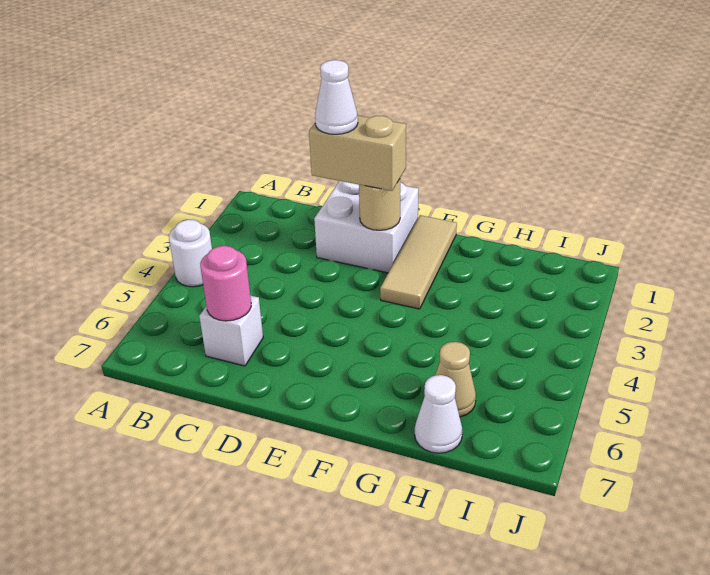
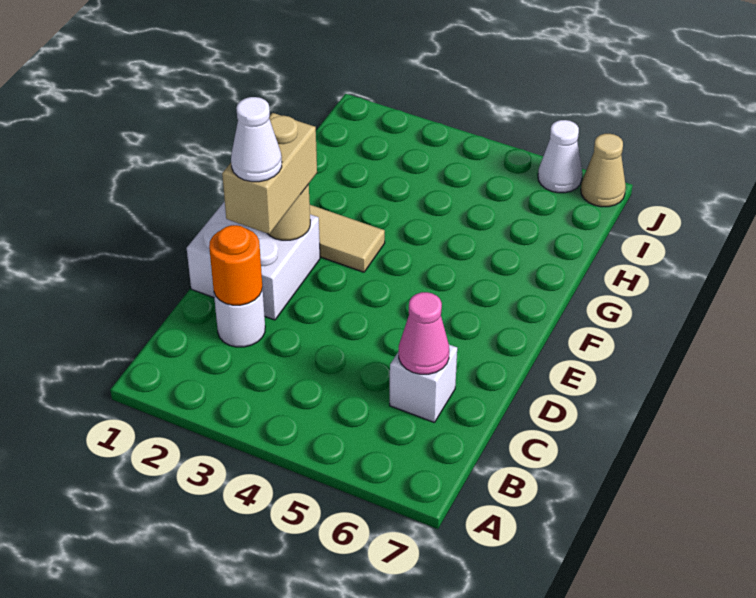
white 1x1 round brick [169,220,212,287] -> white 1x1 round brick moved to [214,288,265,347]
none -> orange 1x1 round brick [209,225,262,305]
pink 1x1 round brick [200,246,251,321] -> pink 1x1 cone [399,292,449,374]
tan 1x1 cone [436,342,476,417] -> tan 1x1 cone moved to [581,134,626,207]
white 1x1 cone [415,375,462,453] -> white 1x1 cone moved to [538,120,582,193]

